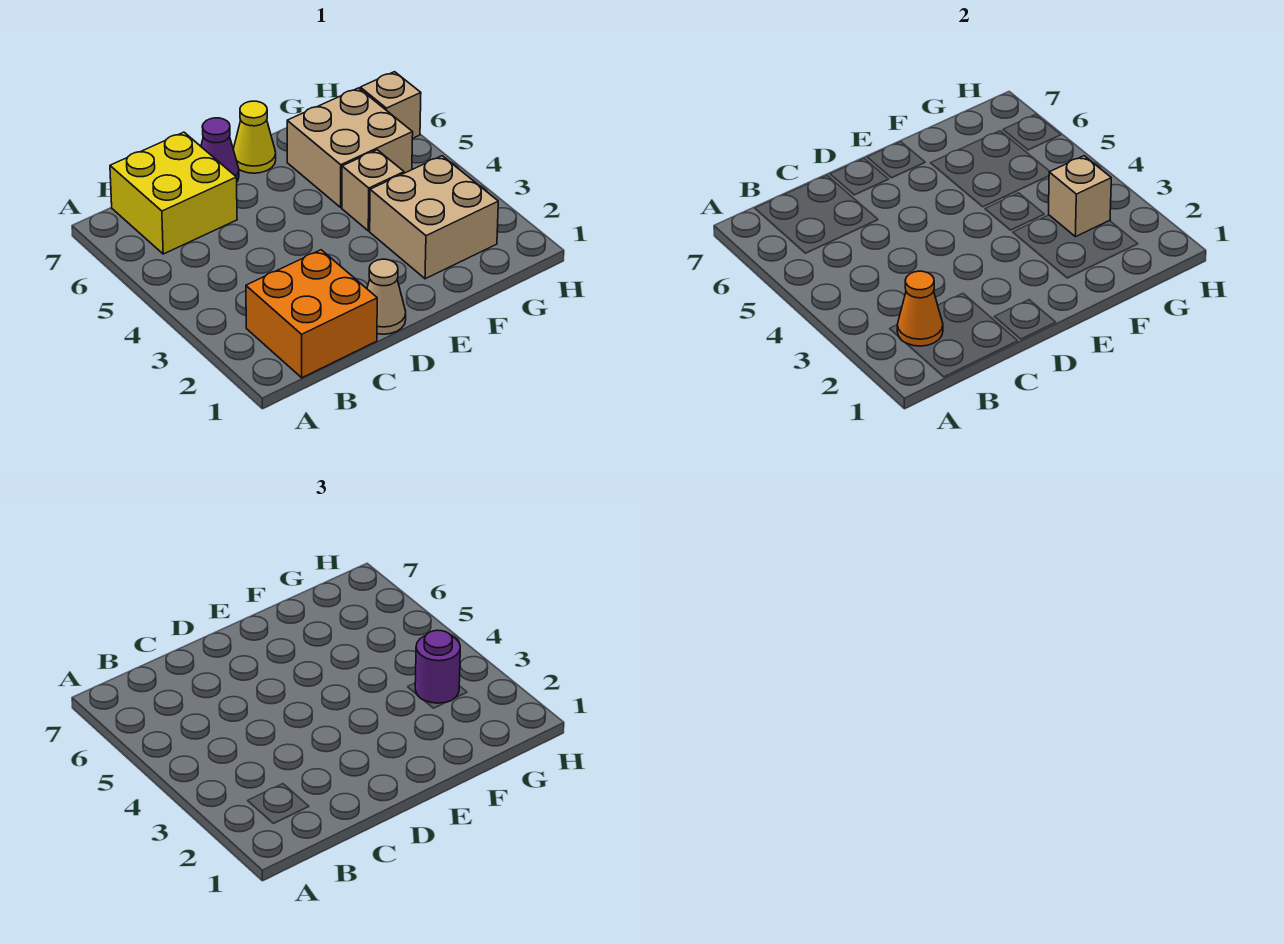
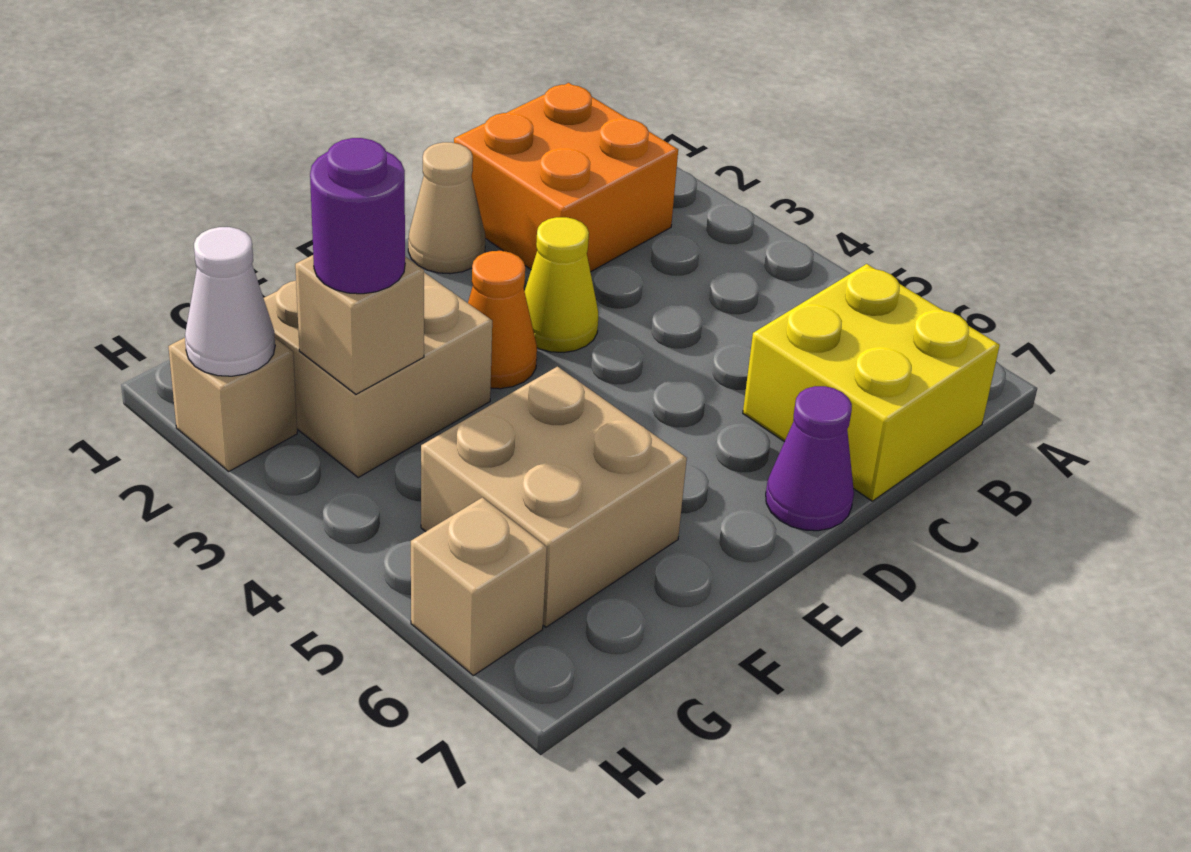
orange 1x1 cone [897,271,943,346] -> orange 1x1 cone moved to [468,251,537,389]
yellow 1x1 cone [233,101,276,173] -> yellow 1x1 cone moved to [525,217,598,353]
tan 1x1 brick [342,150,404,231] -> tan 1x1 brick moved to [168,338,297,471]
none -> white 1x1 cone [185,227,275,376]

